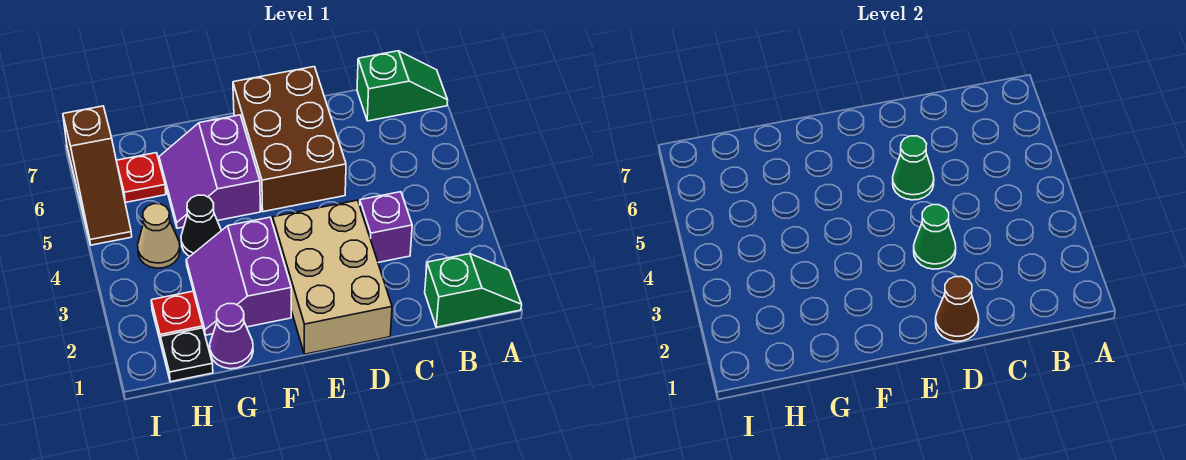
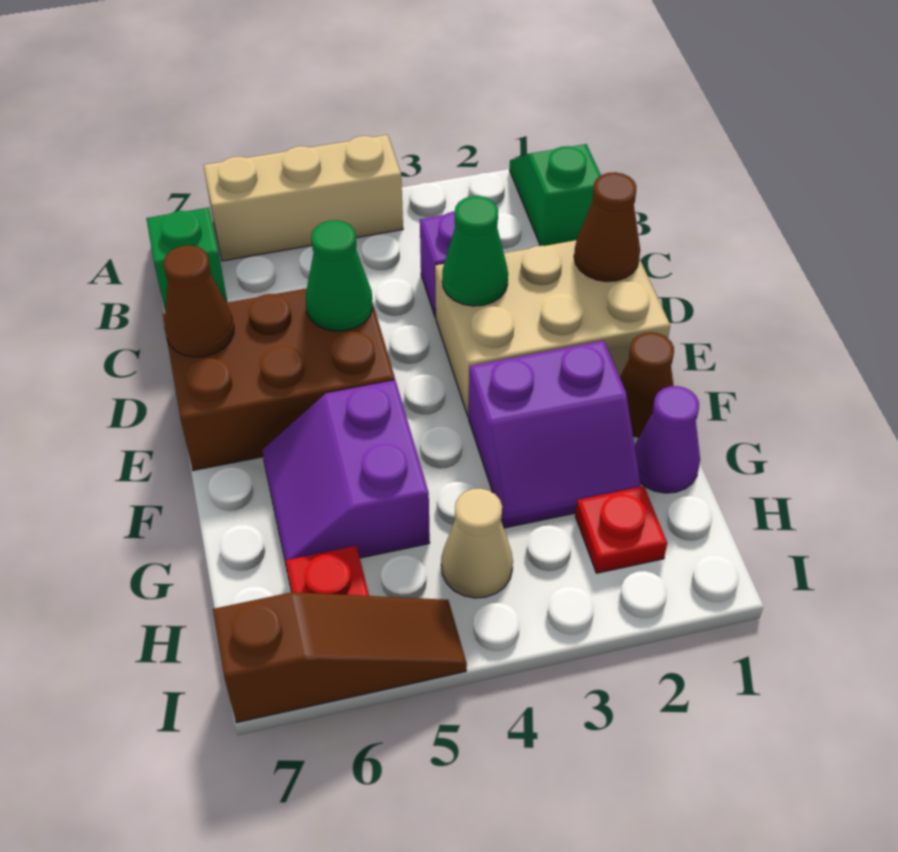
none -> tan 1x3 brick [203,135,403,261]
none -> brown 1x1 cone [163,246,234,357]
none -> brown 1x1 cone [620,332,674,437]
purple 2x2 slope [159,115,261,228] -> purple 2x2 slope turned to [262,380,430,568]
black 1x1 cone [181,195,221,256] -> none
black 1x1 plate [160,328,213,382] -> none

